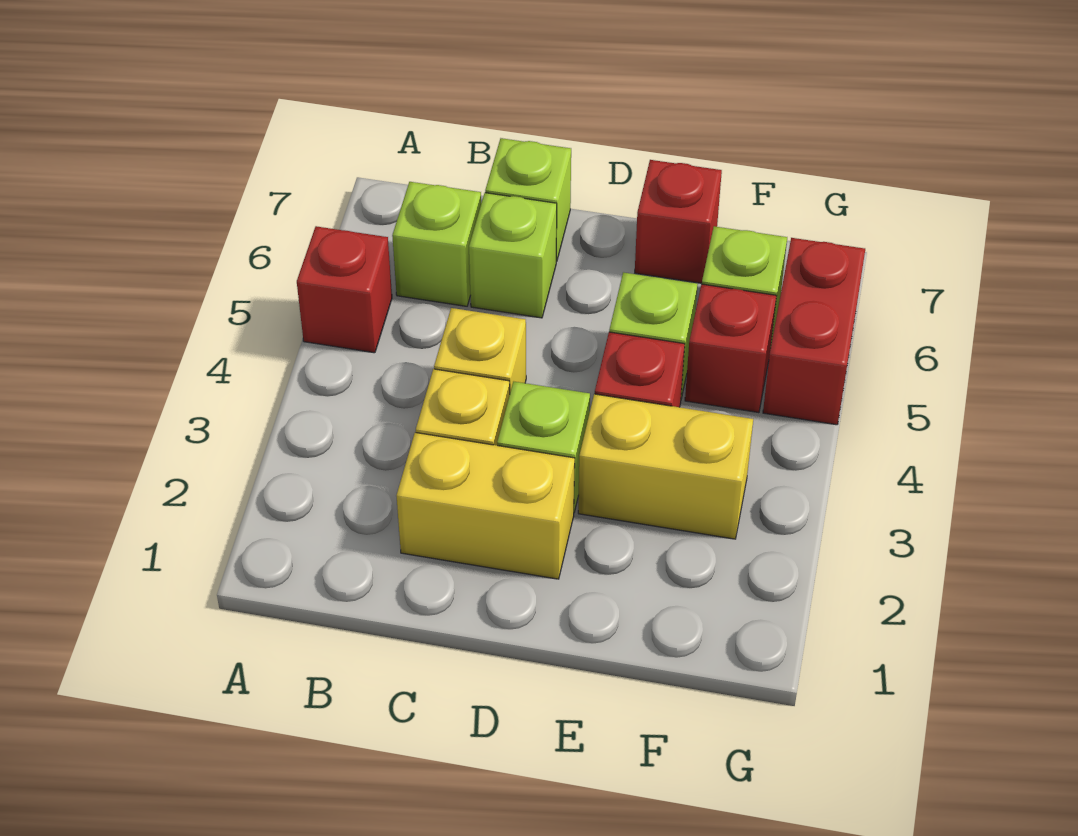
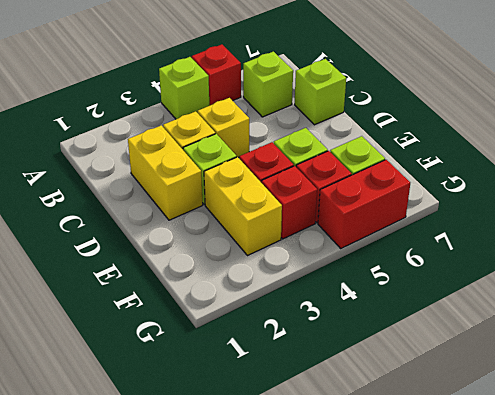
lime 1x1 brick [469,193,557,318] -> lime 1x1 brick moved to [159,57,209,119]
red 1x1 brick [635,160,722,283] -> red 1x1 brick moved to [262,166,317,239]

